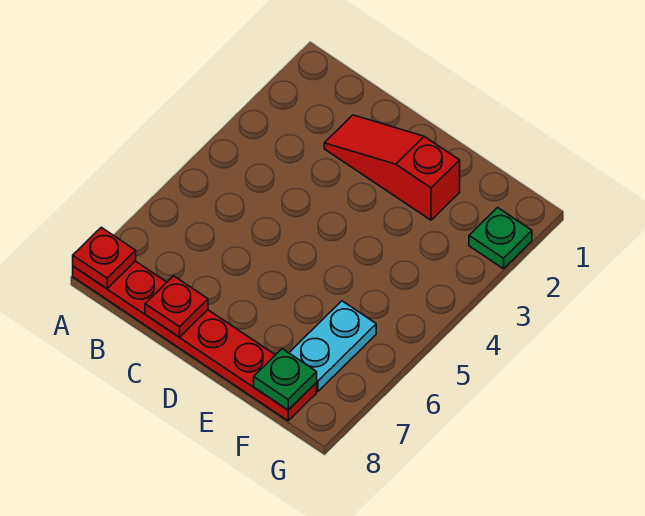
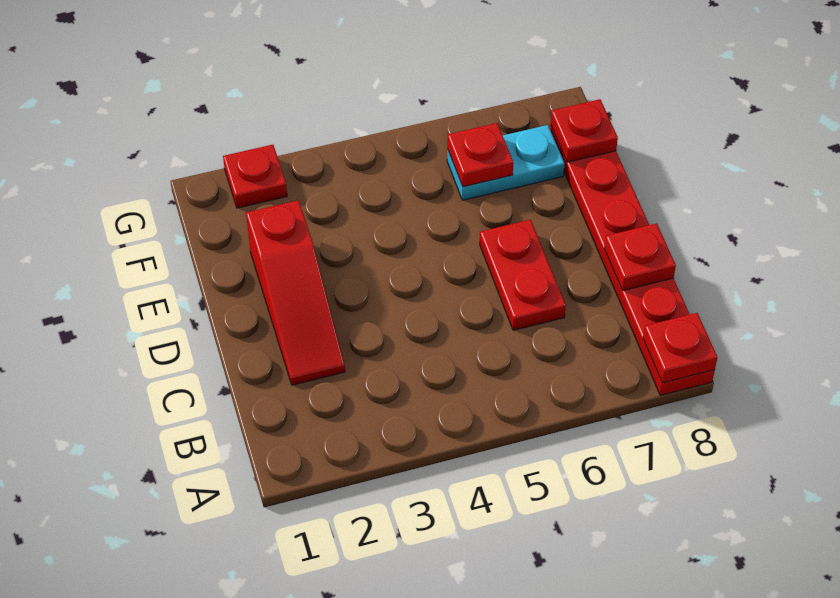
none -> red 1x2 plate [480,220,566,330]
none -> red 1x1 plate [447,123,513,187]
green 1x1 plate [254,349,317,410] -> red 1x1 plate [551,99,618,162]
green 1x1 plate [469,208,532,269] -> red 1x1 plate [223,145,287,208]

